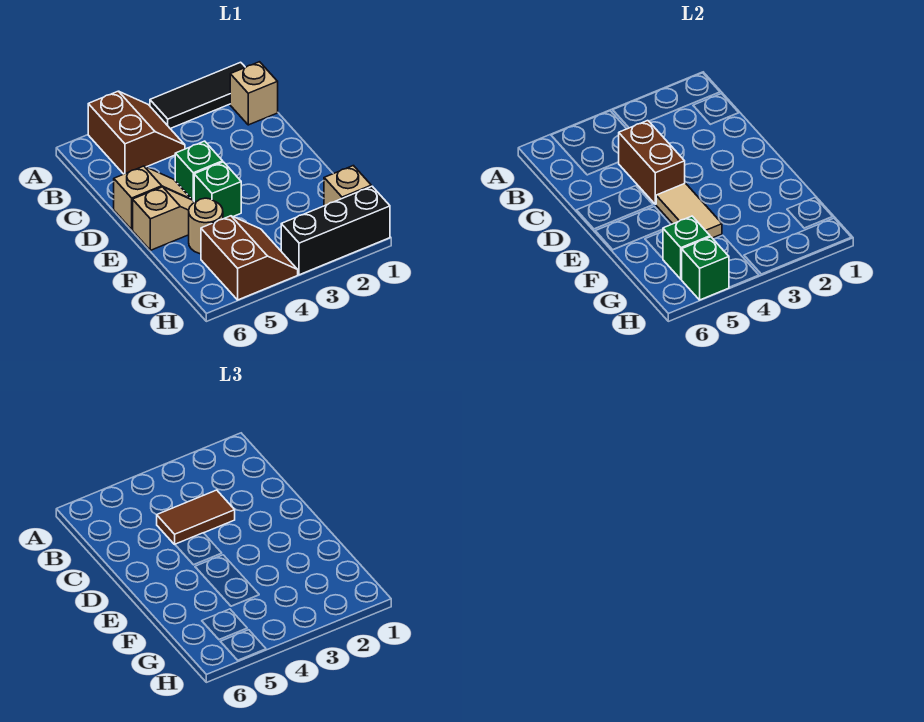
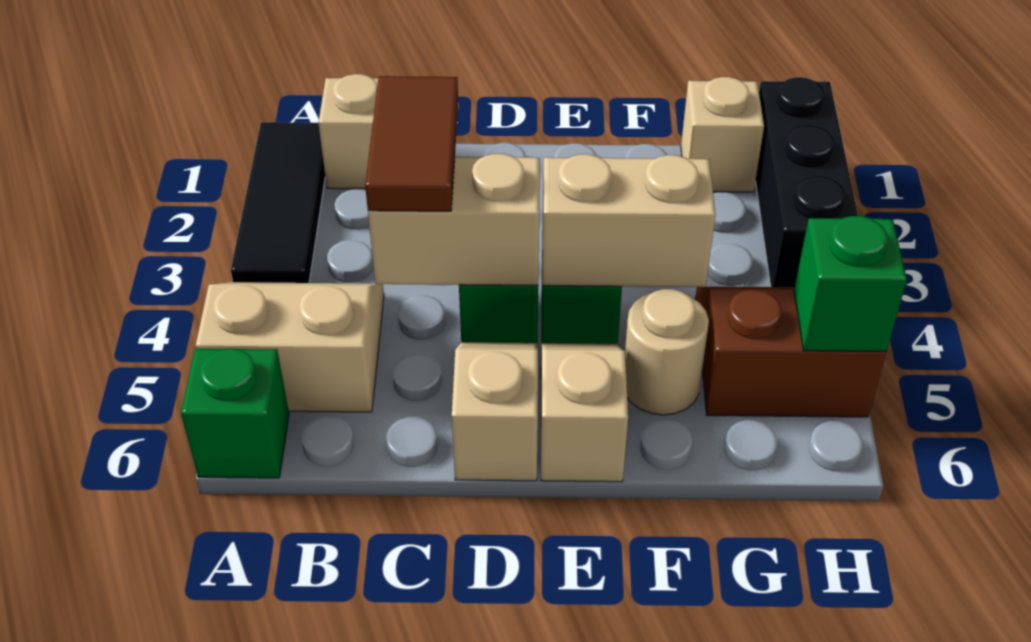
brown 2x2 slope [88,91,185,174] -> tan 2x2 slope [196,282,384,412]
brown 1x2 brick [619,121,685,204] -> tan 1x2 brick [368,154,540,285]
tan 1x2 tile [656,183,722,238] -> tan 1x2 brick [542,154,716,287]
green 1x1 brick [663,216,710,279] -> green 1x1 brick moved to [181,349,289,478]

